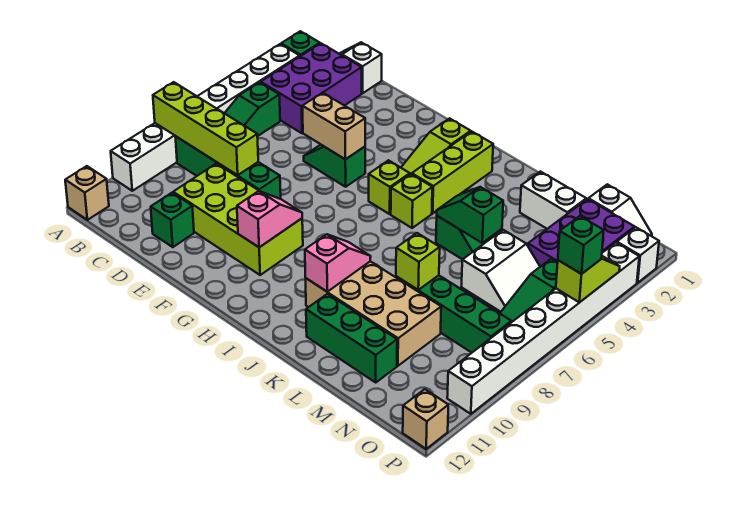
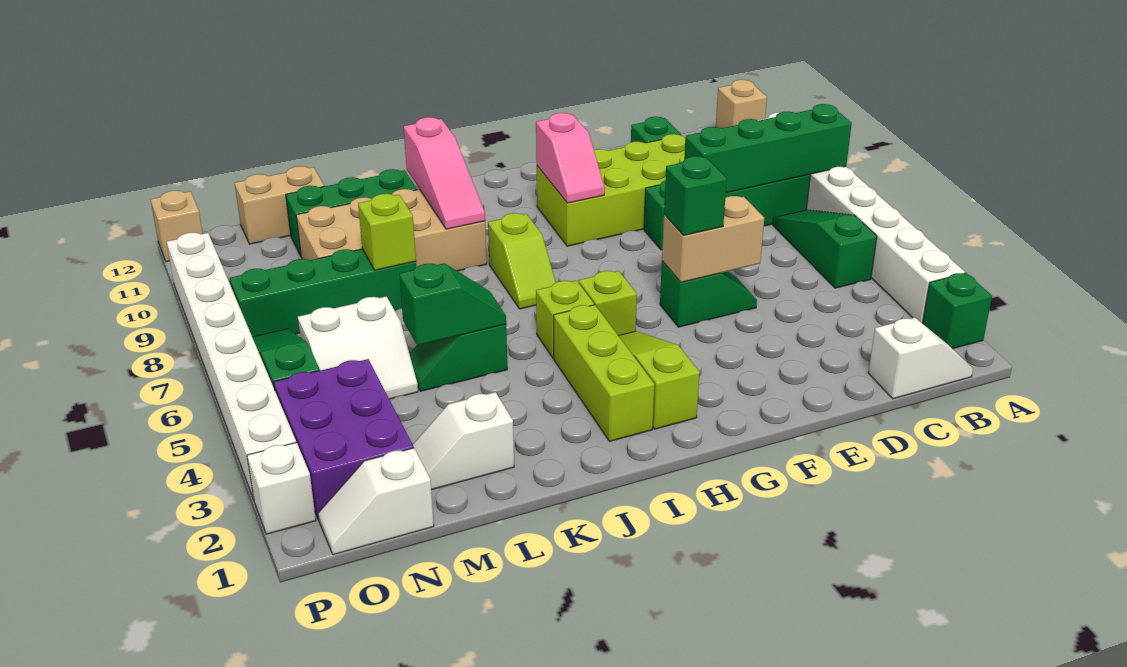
lime 1x4 brick [153,82,258,175] -> green 1x4 brick [684,104,852,193]
purple 2x3 brick [261,43,362,133] -> none
pink 1x2 slope [305,234,371,292] -> pink 1x3 slope [404,117,485,229]
white 1x2 brick [520,172,586,229] -> white 1x2 slope [413,392,514,490]
white 2x2 slope [461,230,540,312] -> white 2x2 slope turned to [298,296,418,399]
none -> tan 1x2 brick [235,166,324,244]
lime 1x2 slope [556,256,620,303] -> lime 1x2 slope moved to [488,213,556,309]
green 1x1 brick [558,216,604,274] -> green 1x1 brick moved to [664,156,727,236]

